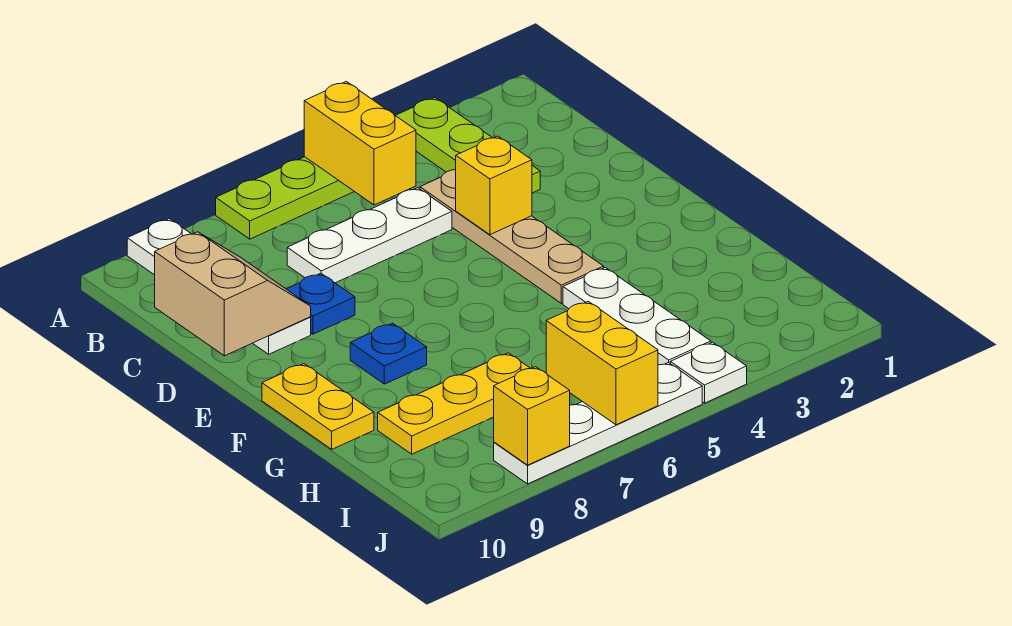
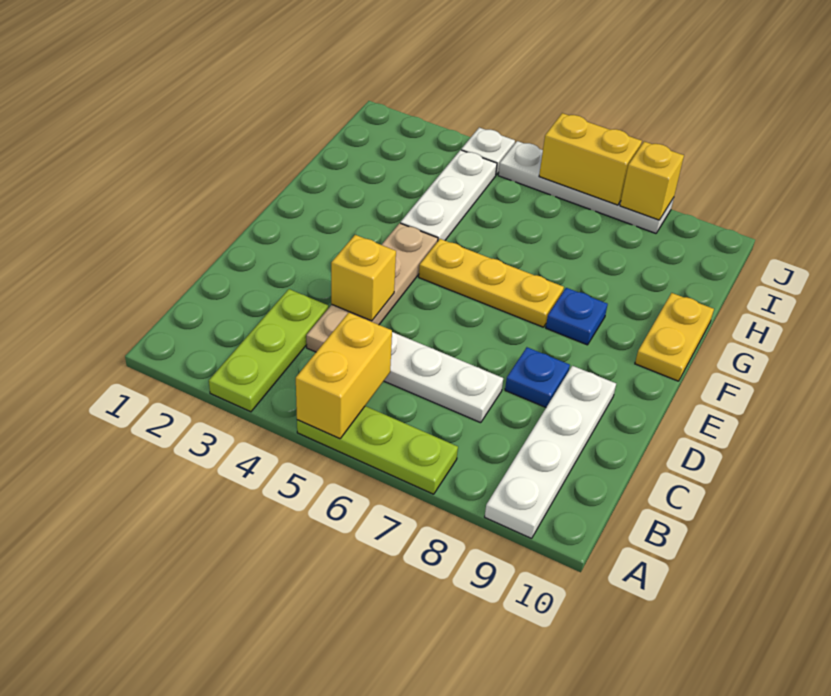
tan 2x2 slope [155,232,311,356] -> none
yellow 1x3 plate [378,353,531,454] -> yellow 1x3 plate moved to [419,239,564,327]
yellow 1x2 brick [546,301,658,425] -> yellow 1x2 brick turned to [539,113,642,205]

